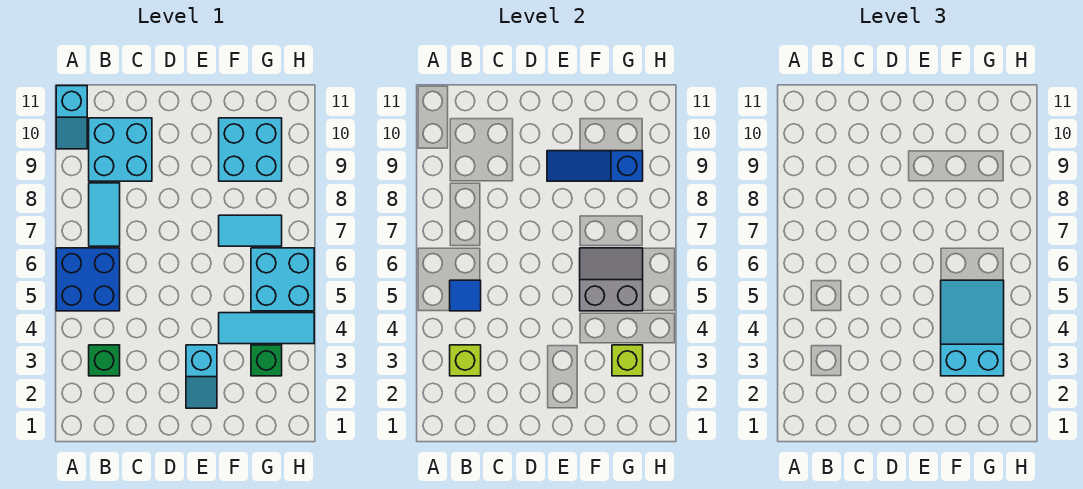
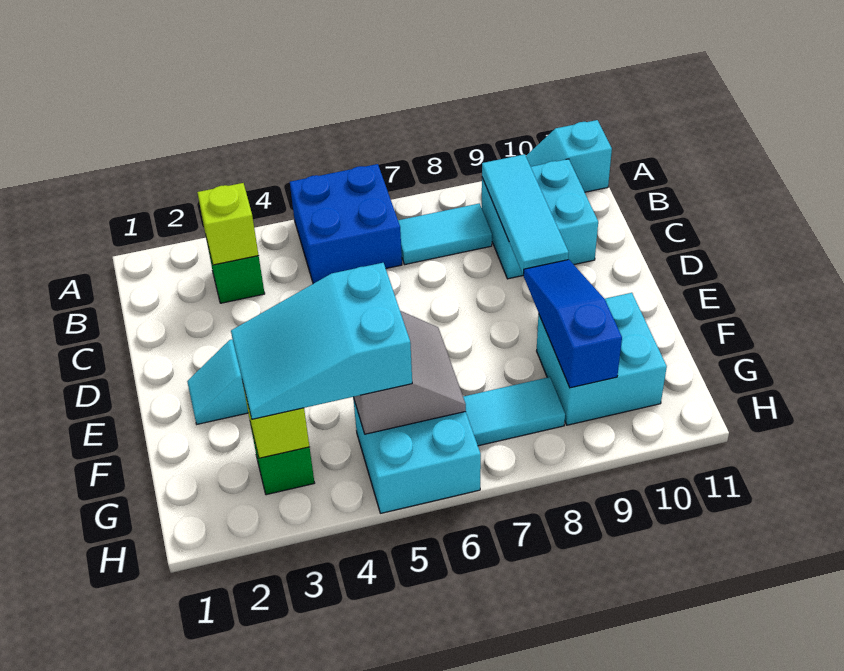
blue 1x1 tile [450,280,481,311] -> none
cyan 2x3 slope [941,280,1004,376] -> cyan 2x3 slope turned to [231,263,412,419]
cyan 1x3 tile [219,313,314,344] -> cyan 1x3 tile moved to [482,154,569,275]
cyan 1x2 tile [219,215,282,246] -> cyan 1x2 tile turned to [463,377,565,446]

